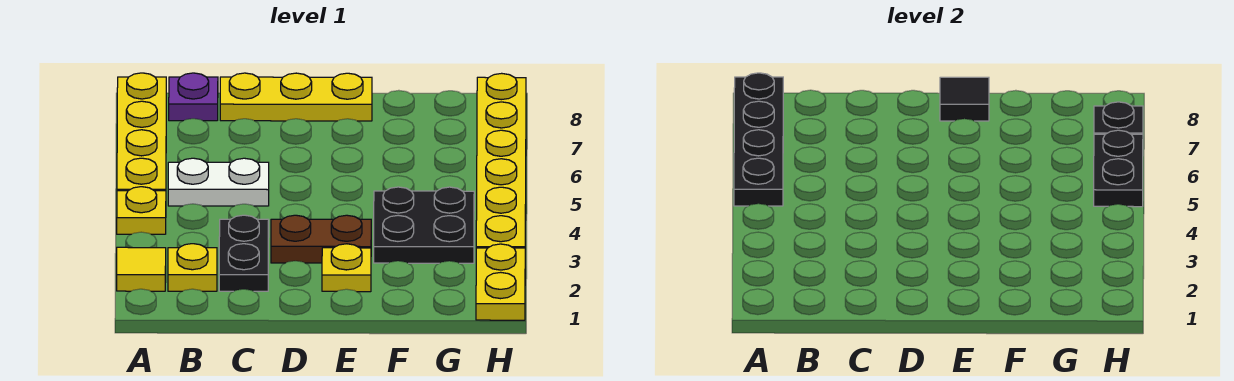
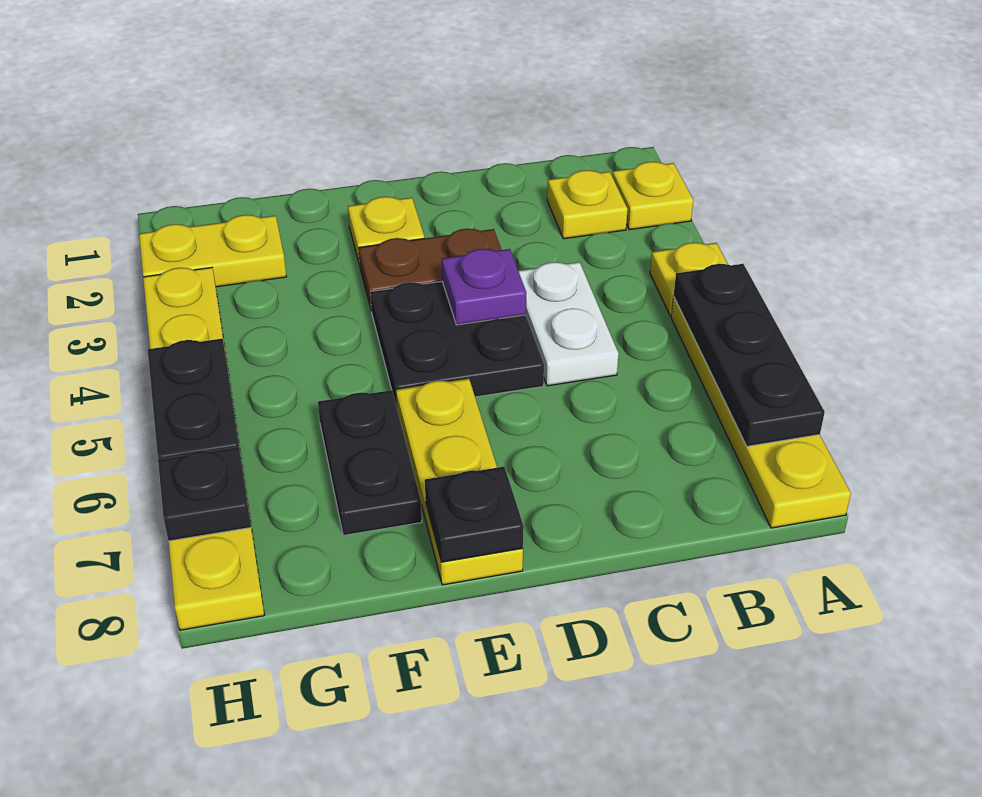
yellow 1x1 tile [117,247,166,291] -> yellow 1x1 plate [612,162,693,230]
black 1x4 plate [734,73,783,206] -> black 1x3 plate [674,264,825,446]
white 1x2 plate [168,158,269,206] -> white 1x2 plate turned to [519,262,619,386]
purple 1x1 plate [169,73,218,121] -> purple 1x1 plate moved to [442,249,526,325]
black 1x2 plate [219,215,269,291] -> black 1x2 plate moved to [318,390,422,536]
yellow 1x3 plate [220,73,372,121] -> yellow 1x3 plate turned to [396,379,523,585]
black 1x1 tile [940,77,989,121] -> black 1x1 plate [425,467,524,562]
black 2x2 plate [374,187,474,263] -> black 2x2 plate moved to [370,282,544,407]
yellow 1x2 plate [476,244,525,320] -> yellow 1x2 plate turned to [139,215,287,287]

